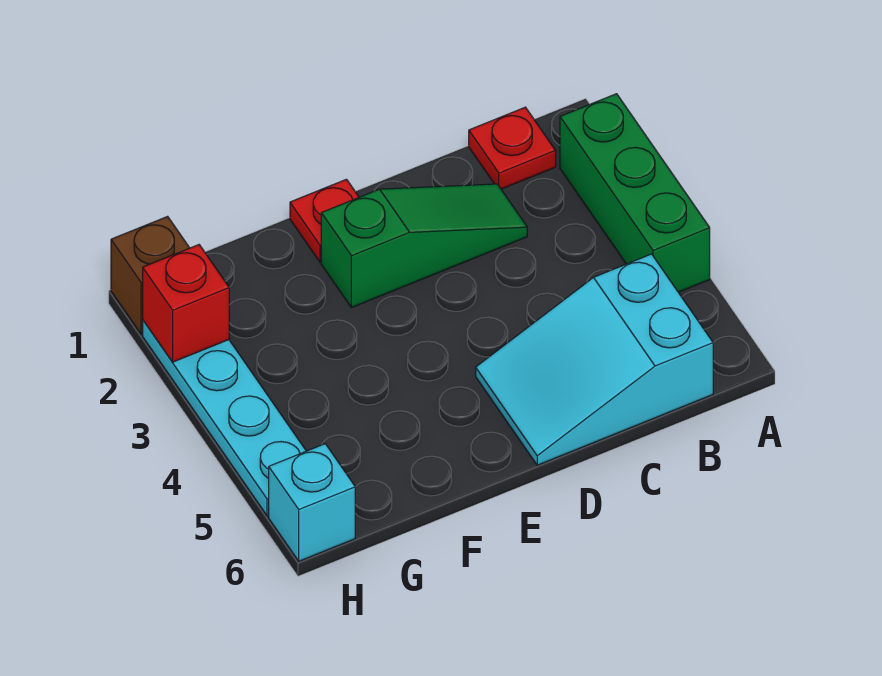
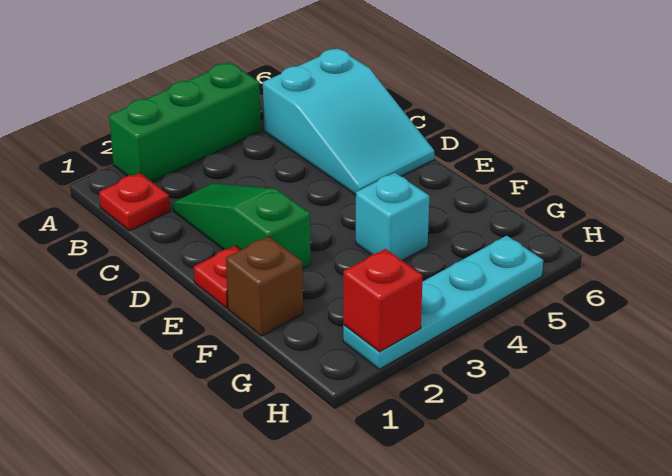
brown 1x1 brick [111,216,189,334] -> brown 1x1 brick moved to [226,236,303,336]
cyan 1x1 brick [269,444,355,561] -> cyan 1x1 brick moved to [356,173,429,261]

